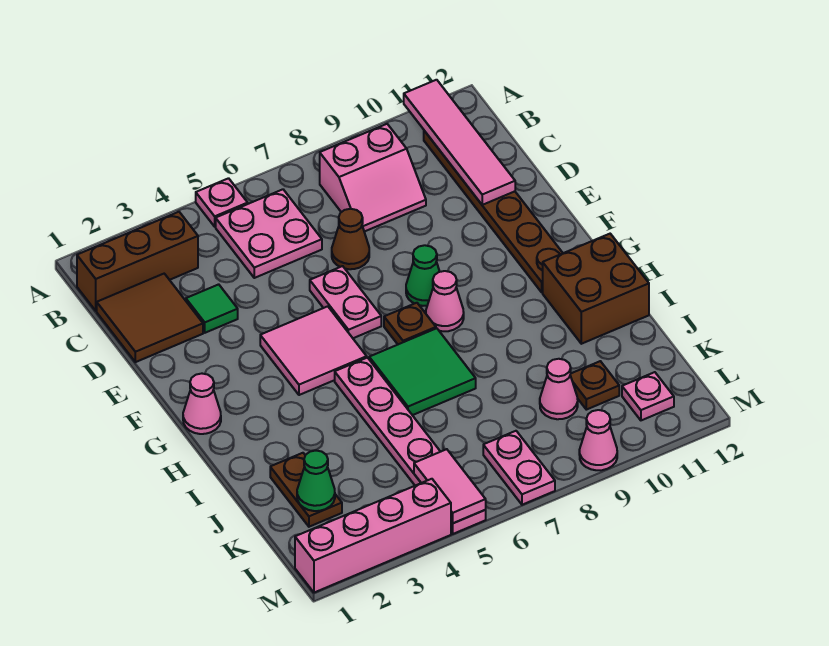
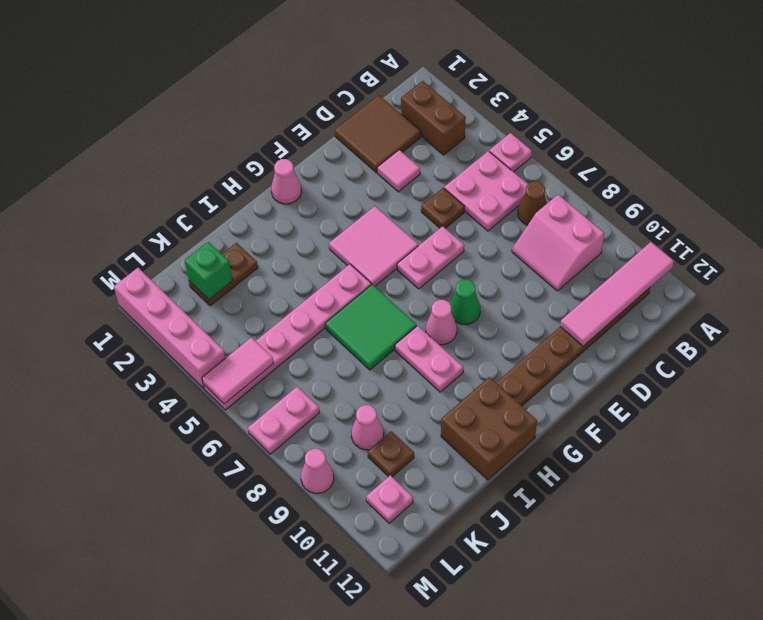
brown 1x3 brick [77,212,198,311] -> brown 1x2 brick [401,81,466,155]
green 1x1 tile [186,284,238,333] -> pink 1x1 tile [377,150,420,192]
brown 1x1 cone [332,209,369,269] -> brown 1x1 cone moved to [518,181,547,225]
brown 1x1 plate [384,303,436,344] -> brown 1x1 plate moved to [421,188,465,228]
none -> pink 1x2 plate [395,326,463,392]
green 1x1 cone [297,451,335,511] -> green 1x1 brick [185,242,232,299]

